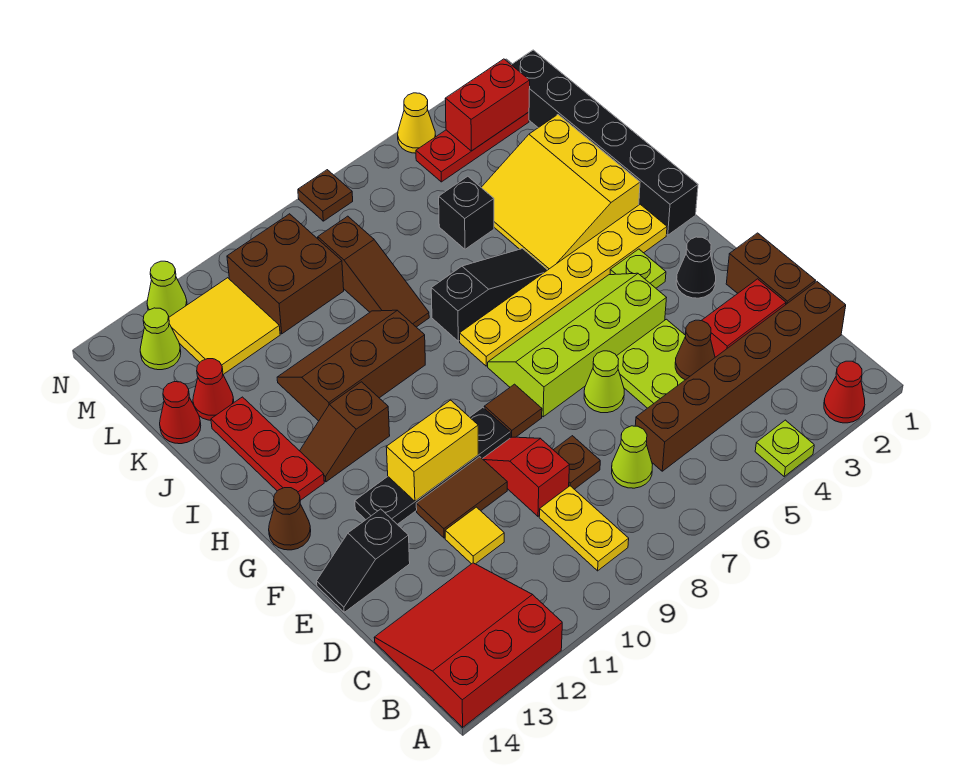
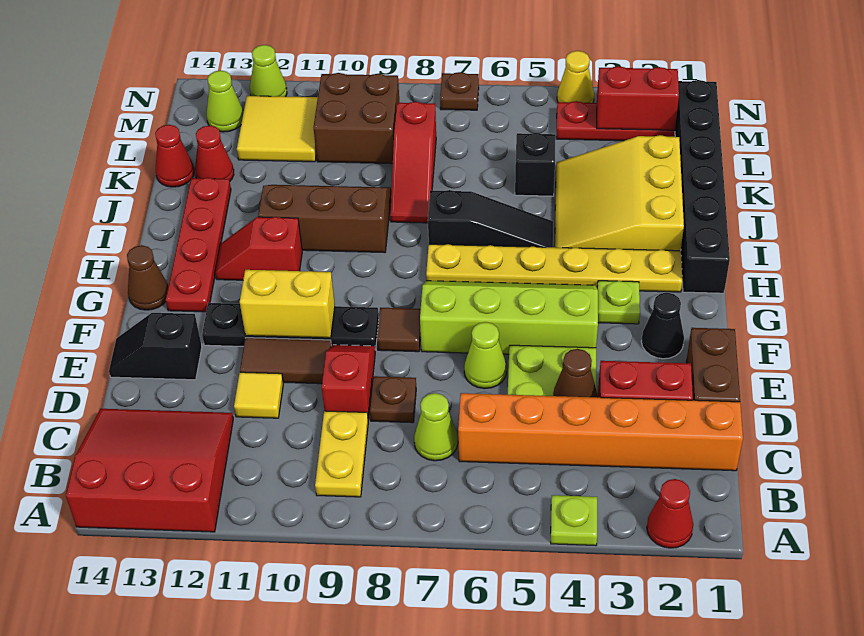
brown 1x6 brick [635,282,846,471] -> orange 1x6 brick [458,393,743,471]
brown 1x2 slope [300,382,390,482] -> red 1x2 slope [215,217,302,280]
red 1x3 plate [211,397,324,500] -> red 1x4 plate [166,178,231,312]
brown 1x3 slope [318,216,429,327] -> red 1x3 slope [390,102,436,223]

